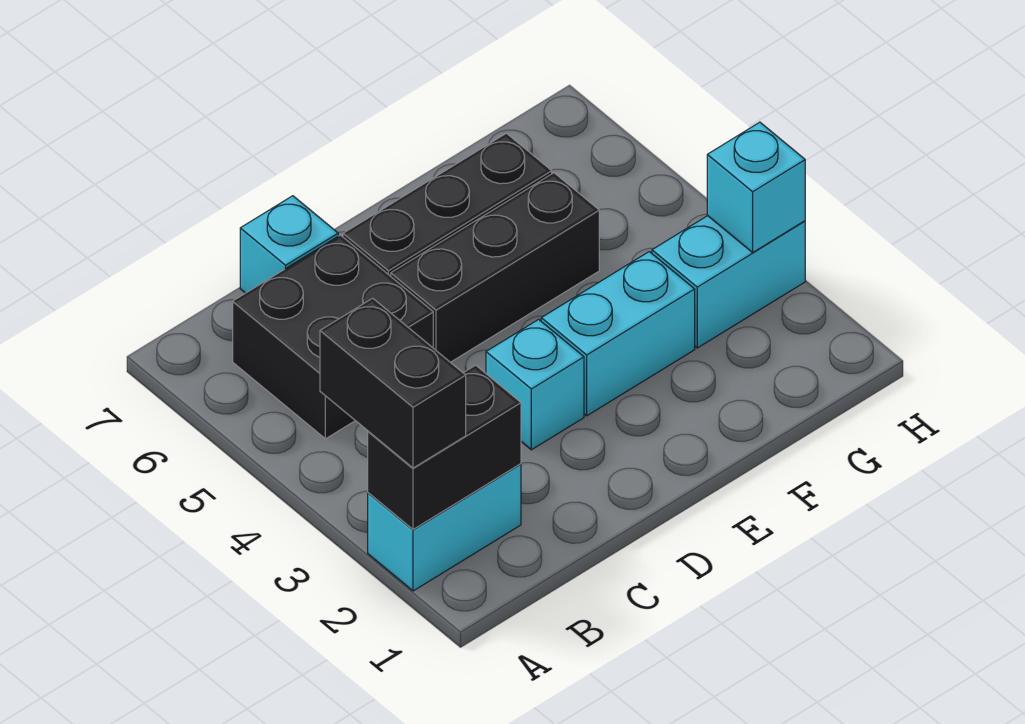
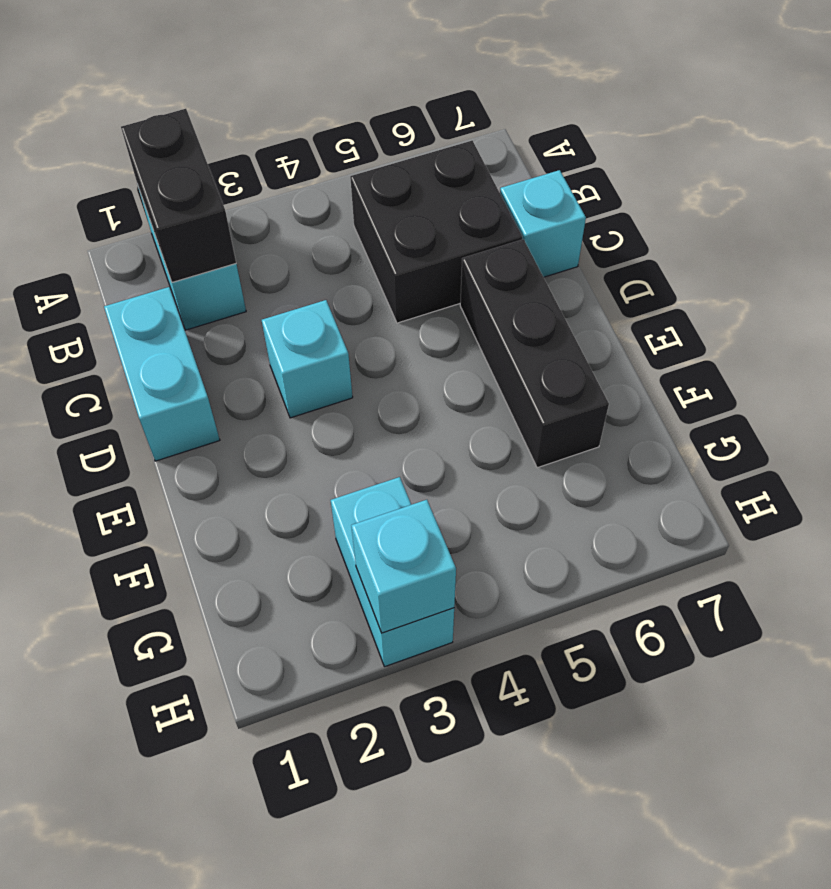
black 1x2 brick [320,298,466,468] -> none
black 1x3 brick [391,173,599,362] -> none
cyan 1x2 brick [541,252,695,416] -> cyan 1x2 brick moved to [104,287,220,461]

